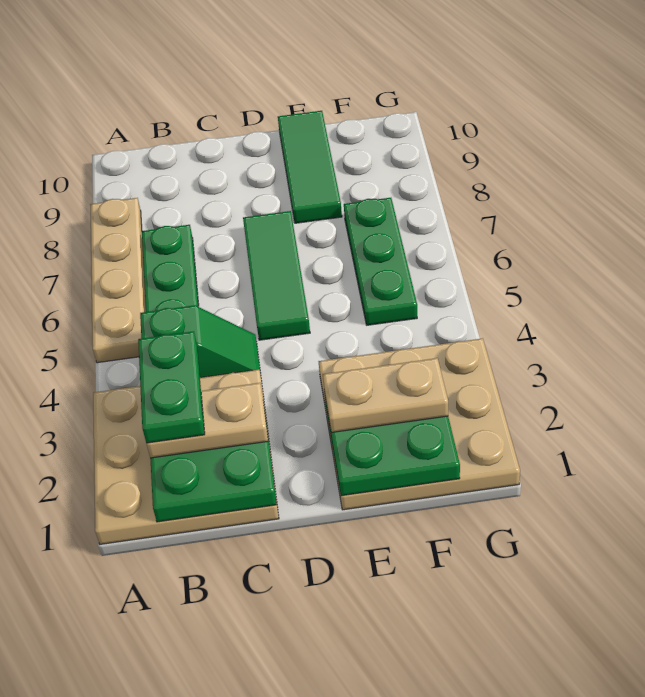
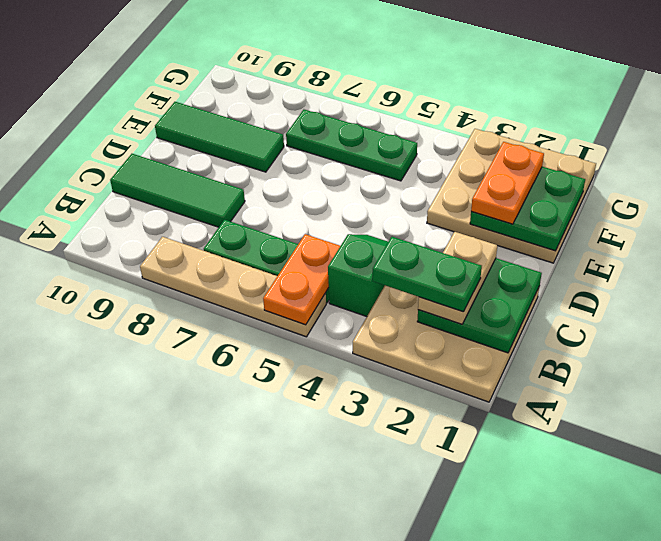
none -> orange 1x2 plate [263,234,340,325]
green 1x3 tile [243,211,310,340] -> green 1x3 tile moved to [110,154,245,227]
tan 1x2 plate [323,358,448,433] -> orange 1x2 plate [471,142,544,224]

